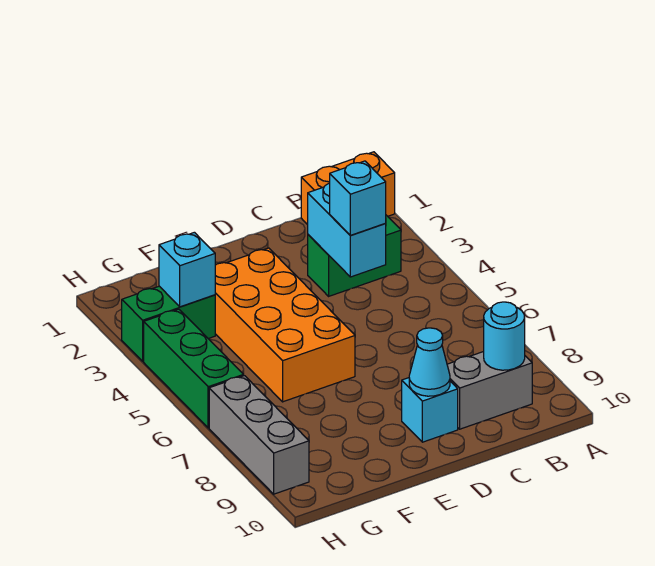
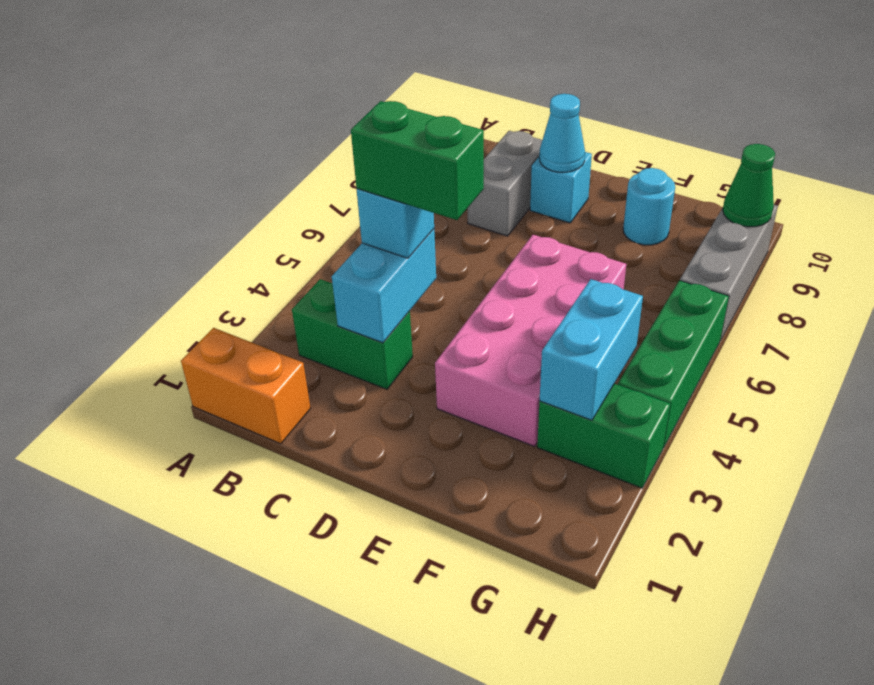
grey 1x2 brick [447,352,532,429] -> grey 1x2 brick turned to [468,131,542,236]
cyan 1x1 round brick [484,302,525,370] -> cyan 1x1 round brick moved to [623,168,675,245]
none -> green 1x2 brick [351,101,484,220]
orange 2x4 brick [215,248,355,402] -> pink 2x4 brick [435,235,626,446]
cyan 1x1 brick [159,232,215,307] -> cyan 1x2 brick [540,279,643,420]
none -> green 1x1 cone [723,144,775,227]

